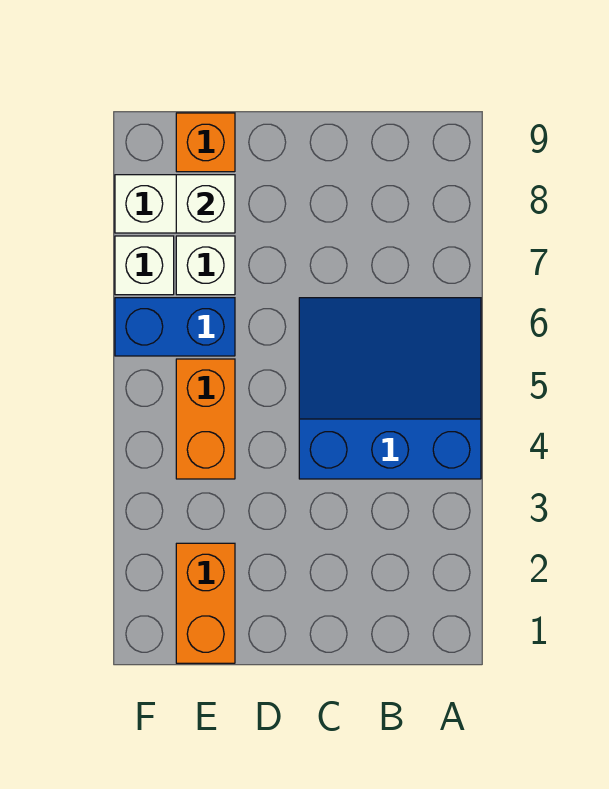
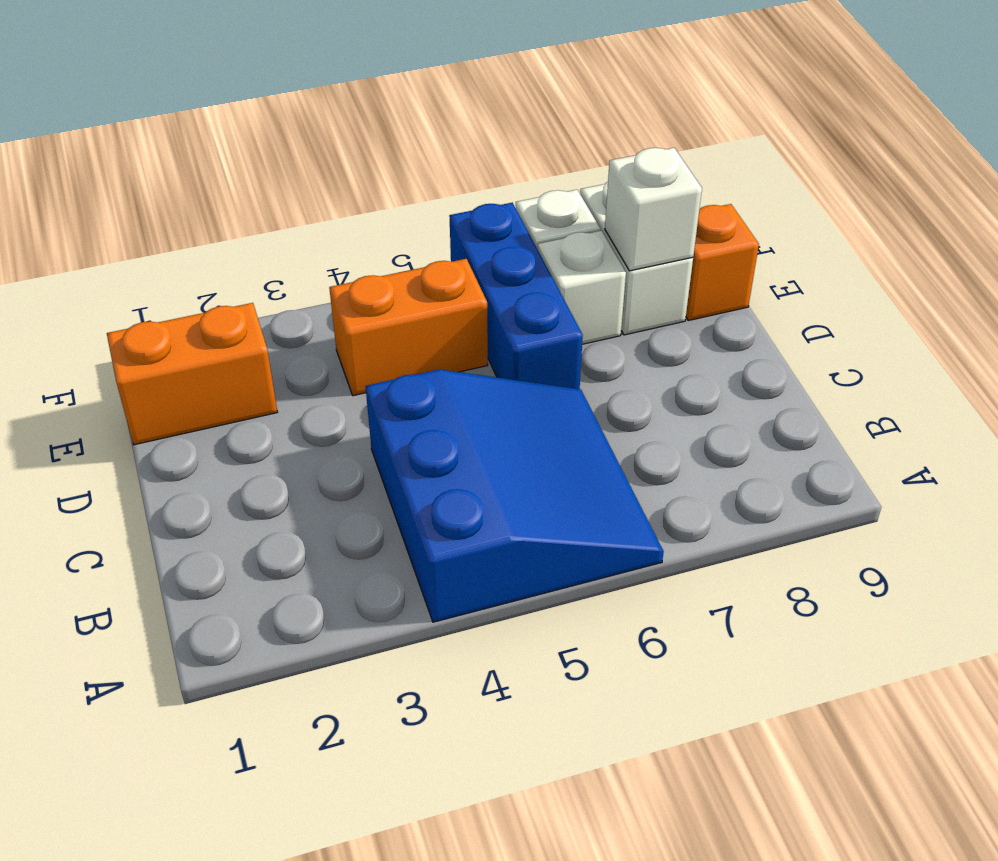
blue 1x2 brick [115,298,235,356] -> blue 1x3 brick [449,203,583,389]

